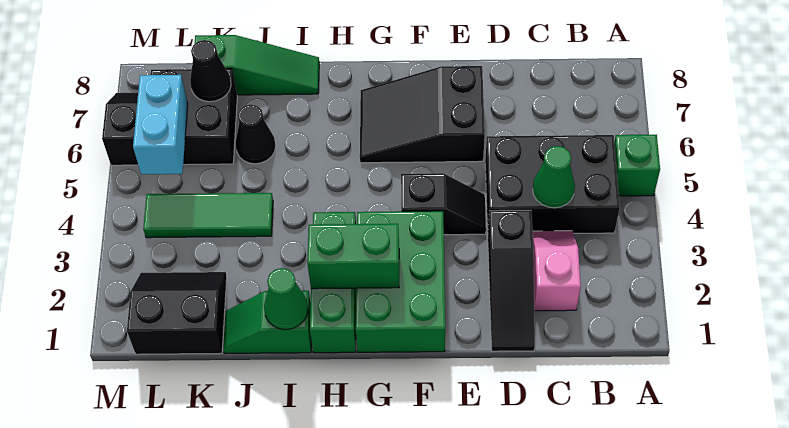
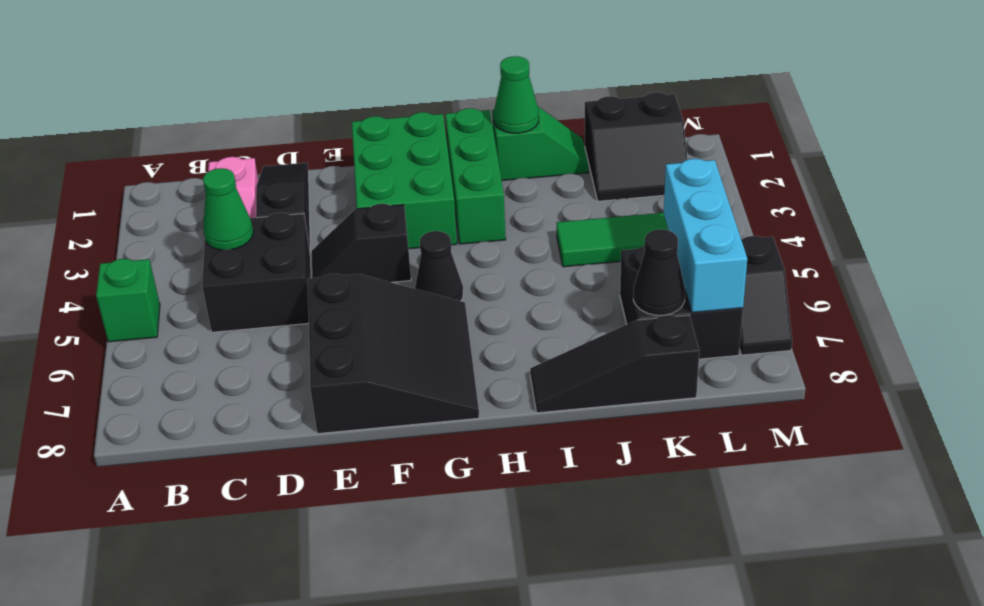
black 2x3 brick [485,135,620,233] -> black 2x2 brick [202,213,311,332]
black 2x3 slope [360,66,485,163] -> black 3x3 slope [308,274,479,434]
green 1x2 brick [307,224,399,289] -> none
green 1x3 slope [195,35,319,95] -> black 1x3 slope [530,315,699,413]
black 1x1 cone [236,104,276,164] -> black 1x1 cone moved to [415,231,463,301]
cyan 1x2 brick [133,75,188,174] -> cyan 1x3 brick [664,159,747,313]

